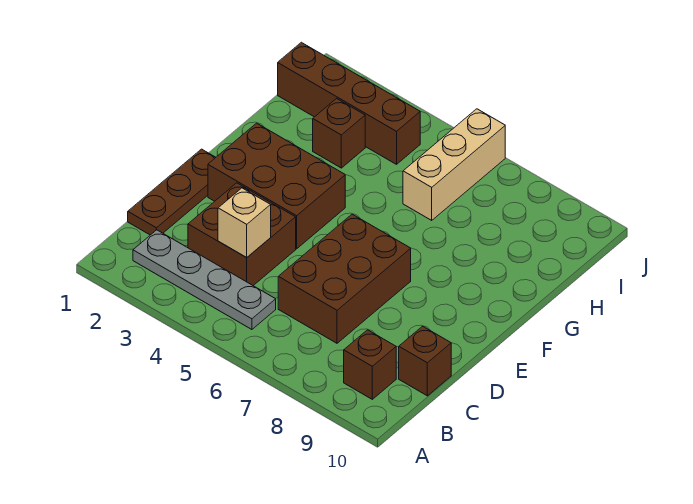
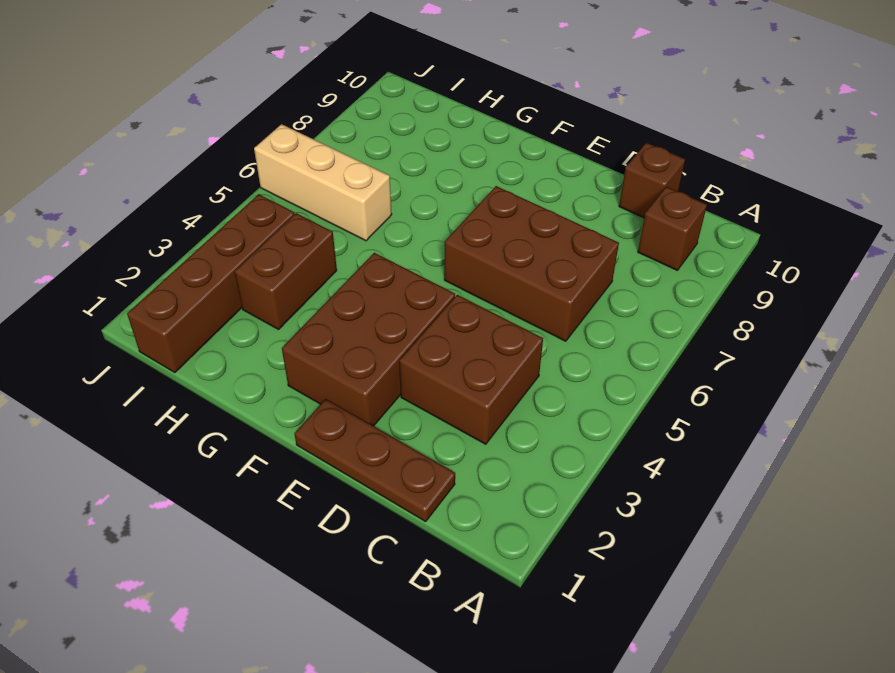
grey 1x4 plate [133,230,276,329] -> none
tan 1x1 brick [218,188,271,257] -> none
brown 1x1 brick [313,99,365,168] -> brown 1x2 brick [235,213,337,329]

